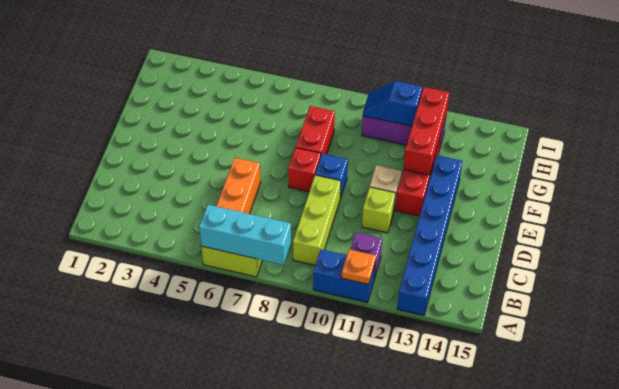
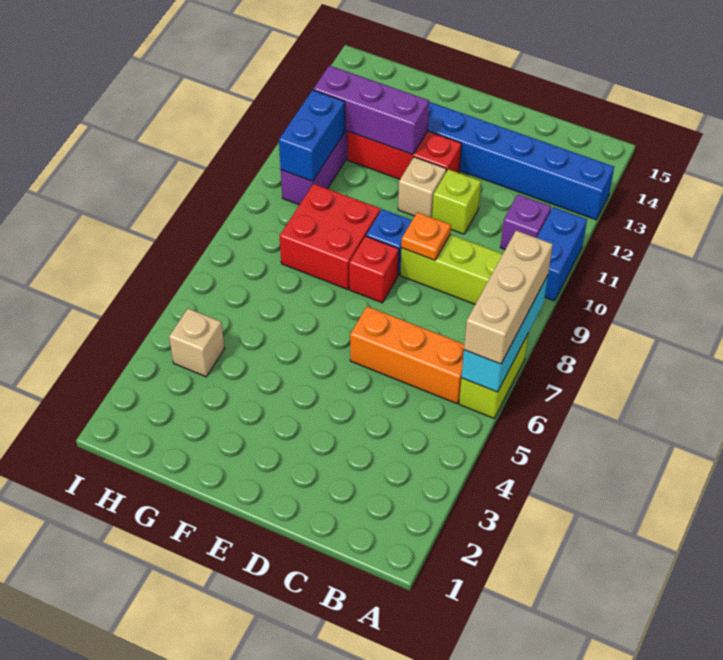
none -> tan 1x3 brick [464,231,553,364]
orange 1x1 plate [342,249,376,284] -> orange 1x1 plate moved to [401,212,451,260]
red 1x2 brick [296,106,335,155] -> red 2x2 brick [280,184,380,289]
red 1x3 brick [404,87,449,175] -> purple 1x3 brick [313,65,429,155]
none -> tan 1x1 brick [169,309,225,377]
blue 1x2 slope [363,81,422,126] -> blue 1x2 brick [279,90,345,181]

